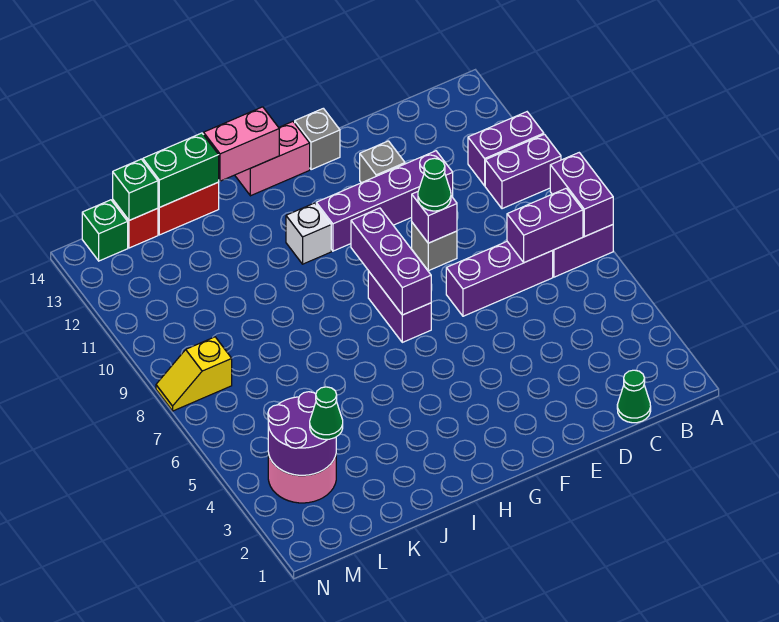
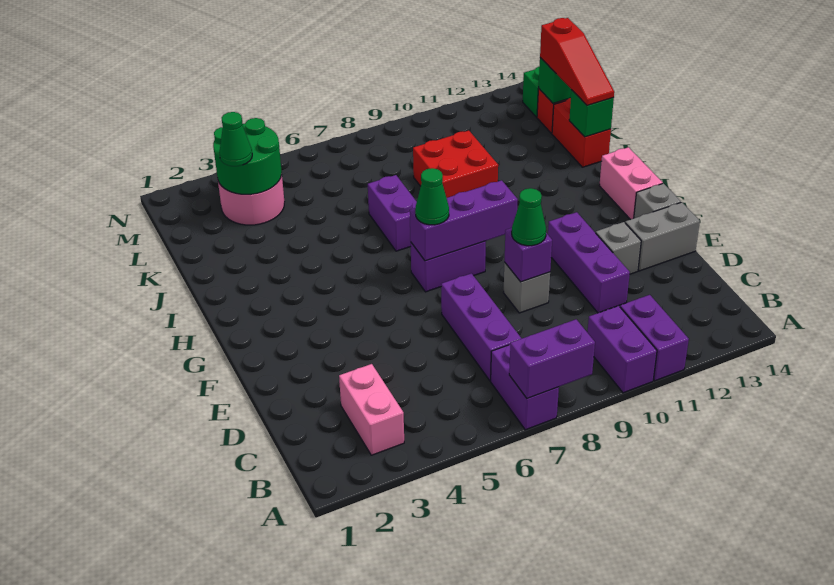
purple 1x2 brick [507,188,583,263] -> purple 1x2 brick moved to [368,175,417,251]
green 1x1 cone [617,370,651,423] -> green 1x1 cone moved to [415,168,449,225]
purple 1x4 brick [316,151,453,251] -> purple 1x3 brick [548,212,630,313]
none -> grey 1x2 brick [625,202,700,271]
white 1x1 brick [286,203,331,264] -> none
pink 1x2 brick [204,107,279,181] -> pink 1x2 brick moved to [339,364,404,455]
none -> red 2x2 brick [413,131,498,198]
green 1x2 brick [143,133,219,207] -> green 1x1 brick [569,90,614,137]
none -> red 1x3 slope [540,18,614,106]
purple 2x2 round brick [268,392,336,475] -> green 2x2 round brick [213,118,282,194]
yellow 1x2 slope [156,337,232,411] -> none

